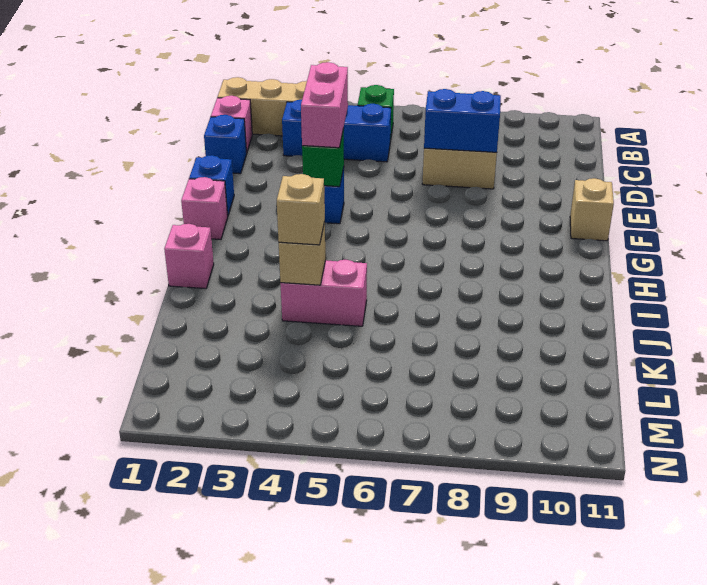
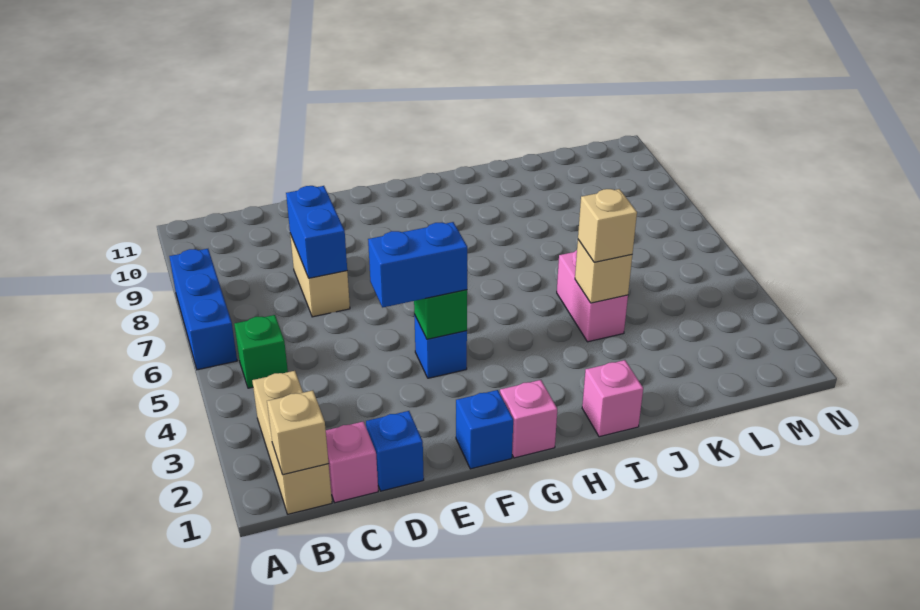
blue 1x3 brick [282,100,391,162] -> blue 1x3 brick moved to [169,249,237,370]
pink 1x2 brick [301,62,348,148] -> blue 1x2 brick [368,222,467,308]
tan 1x1 brick [570,178,614,241] -> tan 1x1 brick moved to [267,391,329,475]

